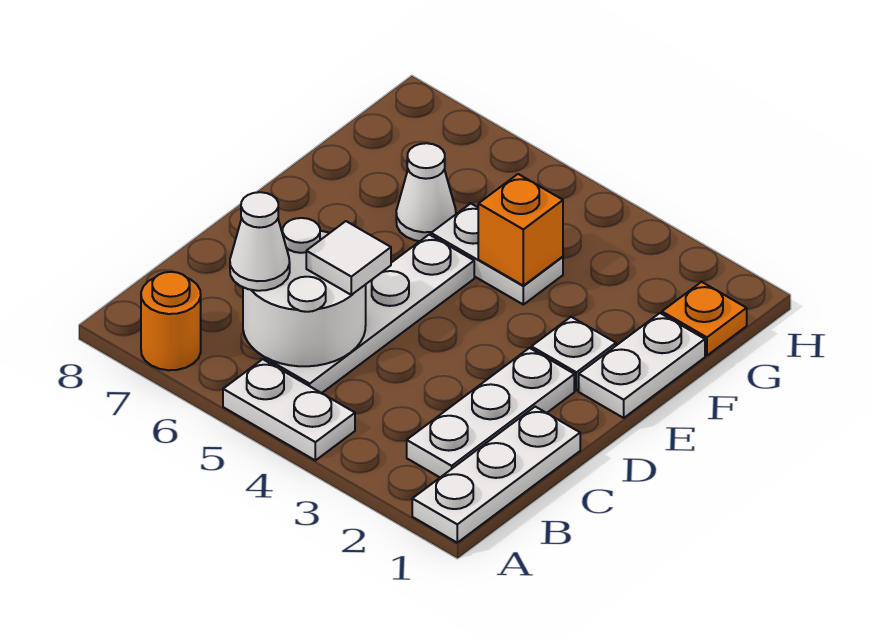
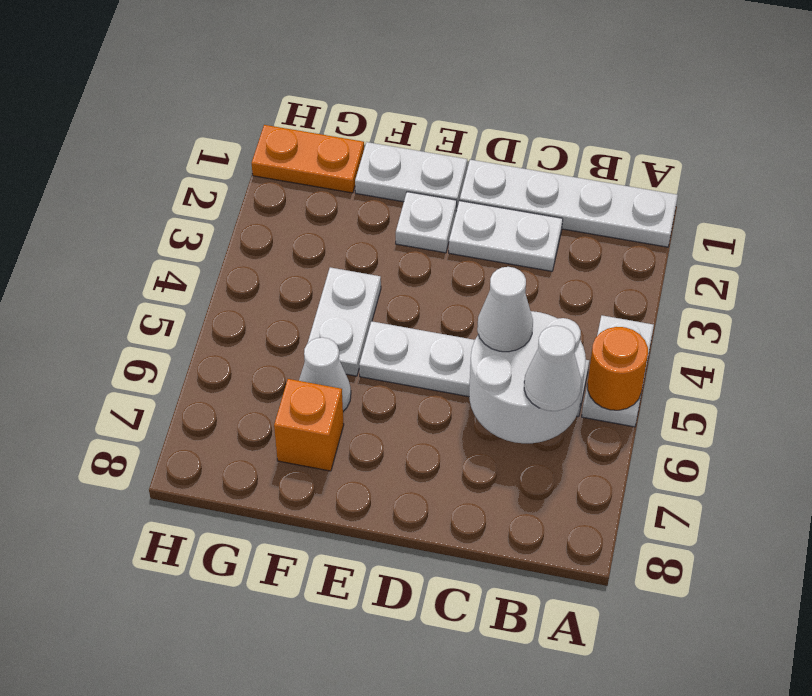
white 1x3 plate [412,407,580,543] -> white 1x4 plate [460,160,678,247]
orange 1x1 round brick [141,272,201,370] -> orange 1x1 round brick moved to [588,327,648,410]
white 1x3 plate [407,348,574,477] -> white 1x2 plate [449,201,563,271]
white 1x1 tile [306,221,391,295] -> white 1x1 cone [477,267,533,352]
orange 1x1 brick [478,174,563,286] -> orange 1x1 brick moved to [274,379,344,471]
orange 1x1 plate [662,282,747,356] -> orange 1x2 plate [252,125,364,193]

